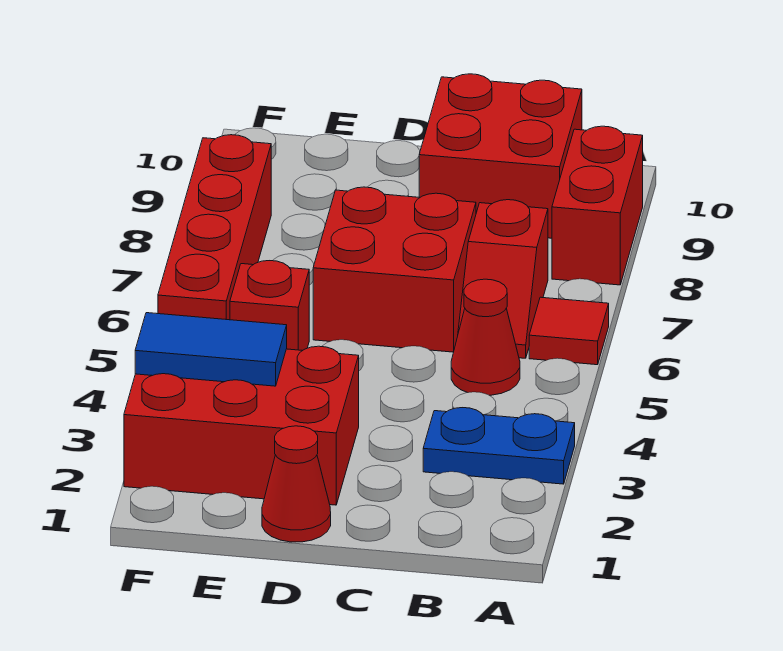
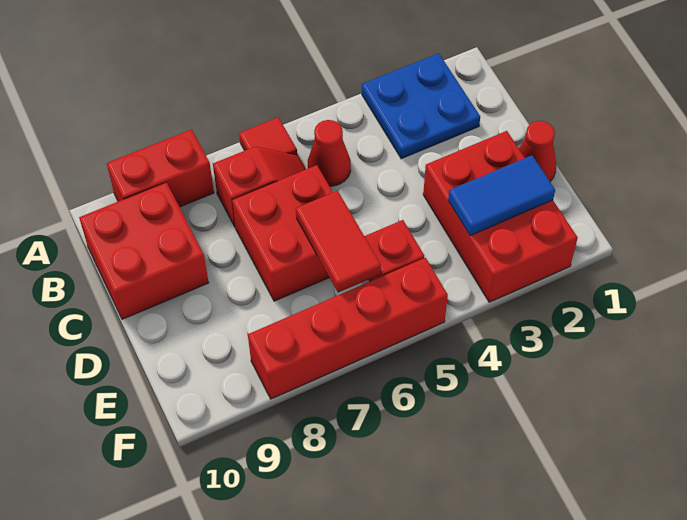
blue 1x2 plate [423,408,575,484] -> blue 2x2 plate [362,53,480,159]
none -> red 1x2 tile [296,191,381,292]
blue 1x2 tile [135,313,287,386] -> blue 1x2 tile turned to [448,155,555,236]

